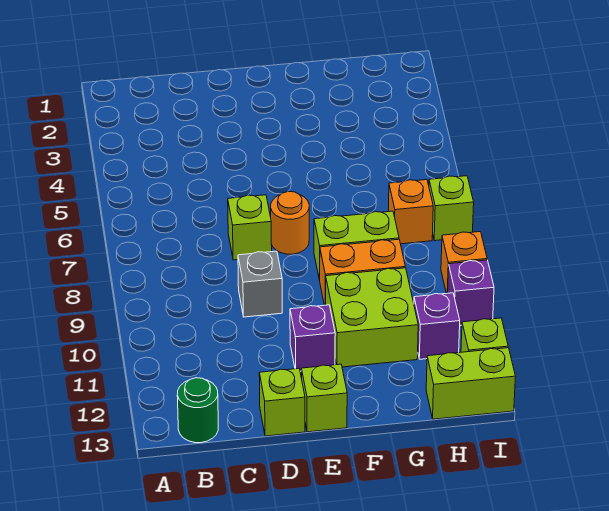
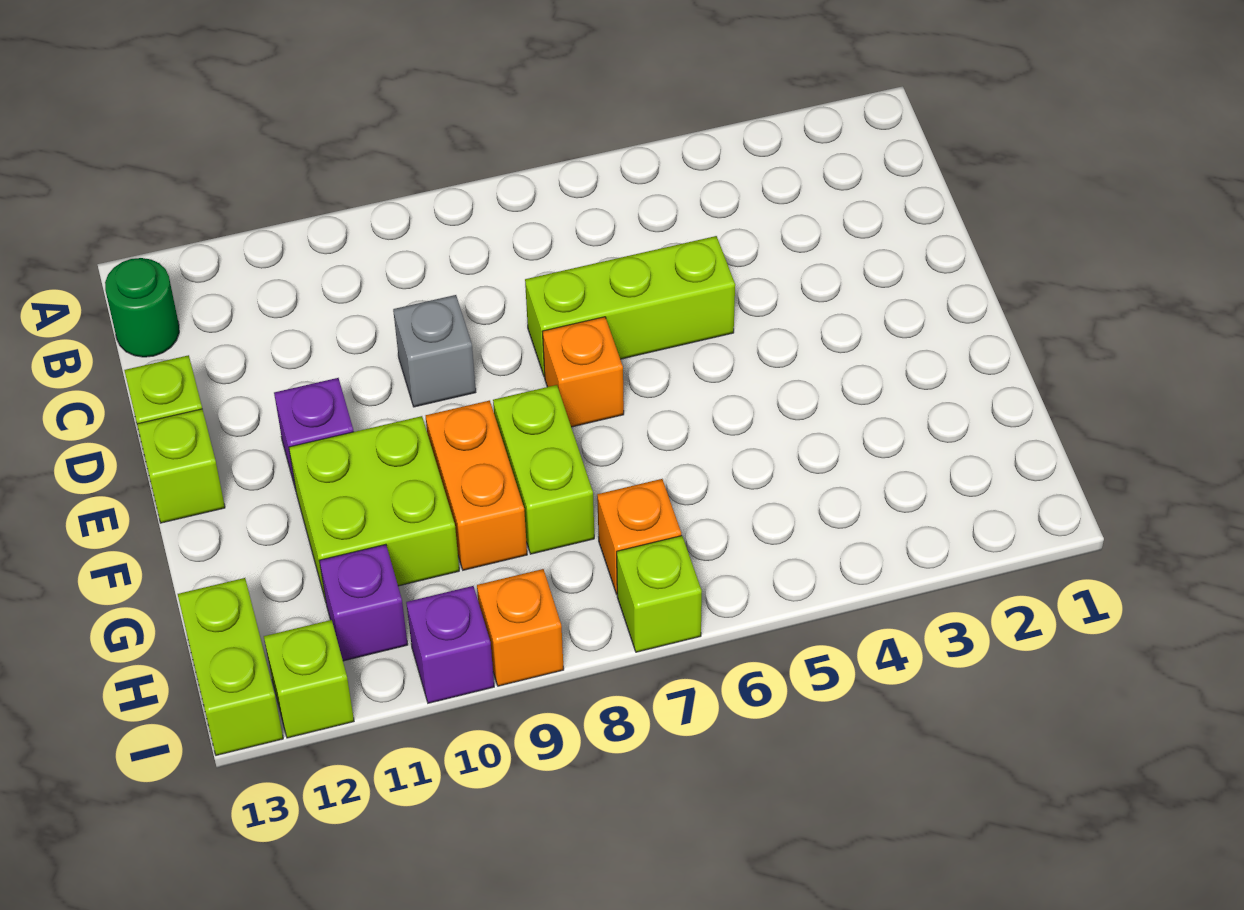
lime 1x1 brick [228,195,272,260] -> lime 1x3 brick [525,236,735,377]
orange 1x1 round brick [271,191,309,254] -> orange 1x1 brick [542,317,624,427]

